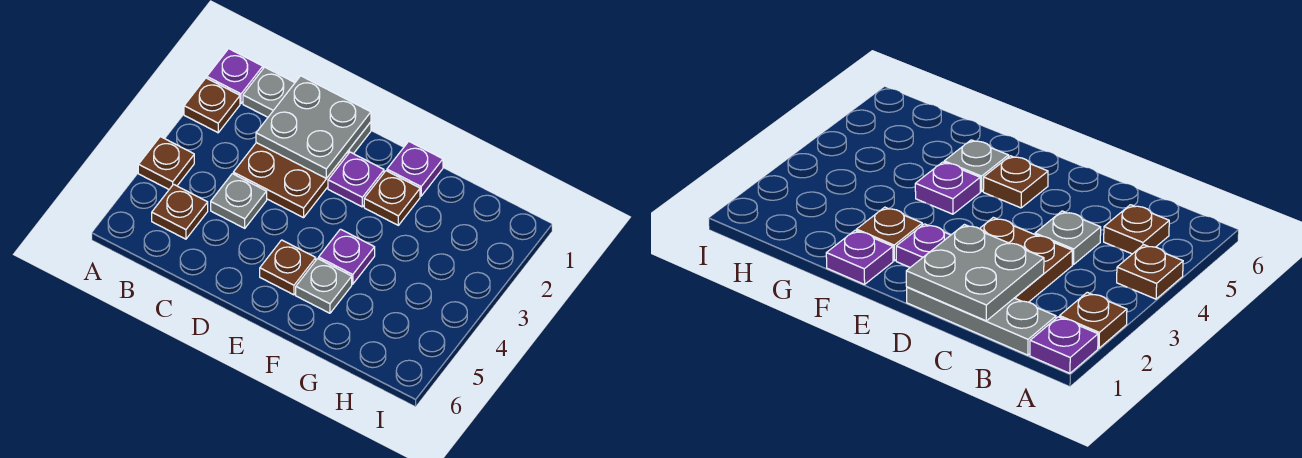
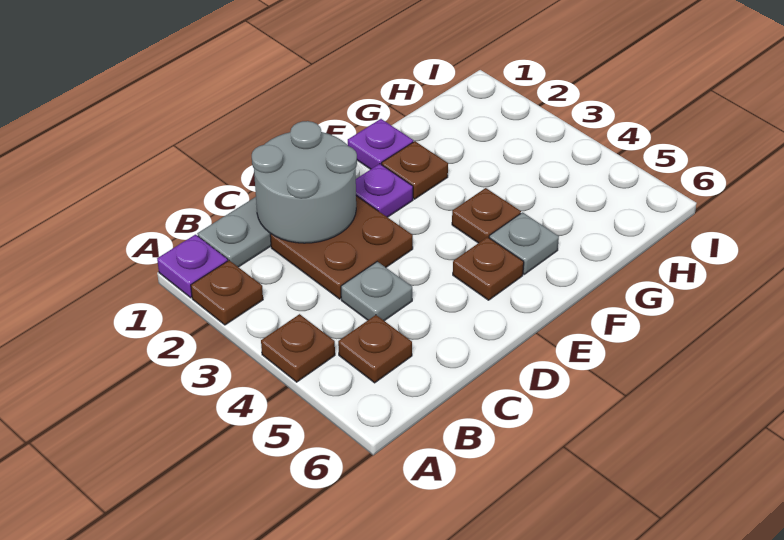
grey 2x2 plate [256,76,371,178] -> grey 2x2 round brick [252,121,357,243]
purple 1x1 plate [319,229,375,284] -> brown 1x1 plate [452,188,521,243]

